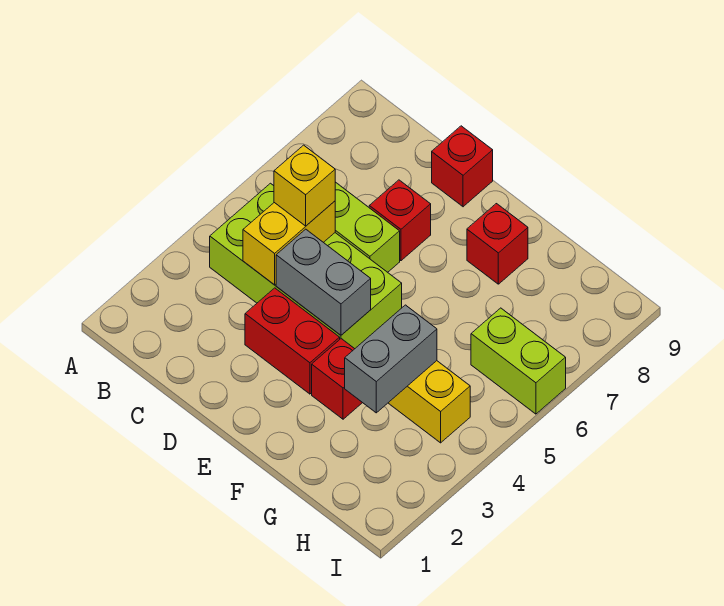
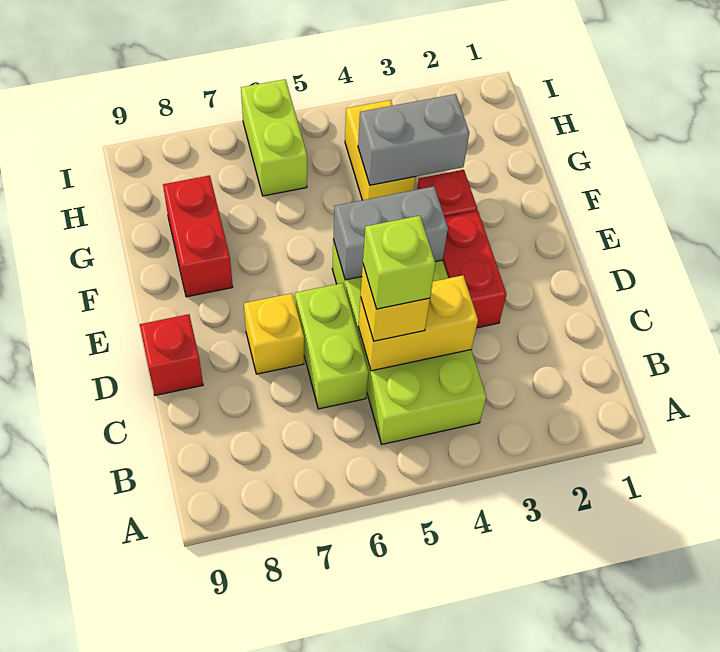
none -> lime 1x1 brick [363,216,435,309]
grey 1x2 brick [276,229,371,335] -> grey 1x2 brick turned to [333,186,448,280]
red 1x1 brick [369,180,431,261] -> yellow 1x1 brick [244,293,304,374]
red 1x1 brick [467,204,528,284] -> red 1x2 brick [163,175,233,297]

